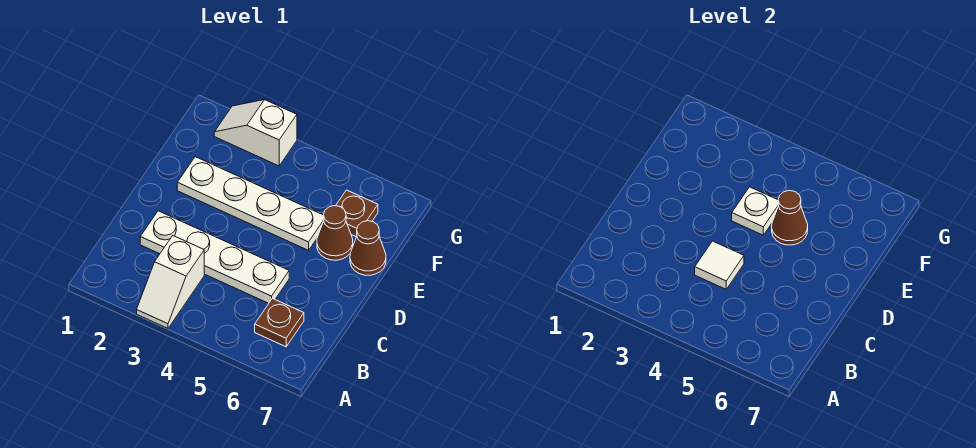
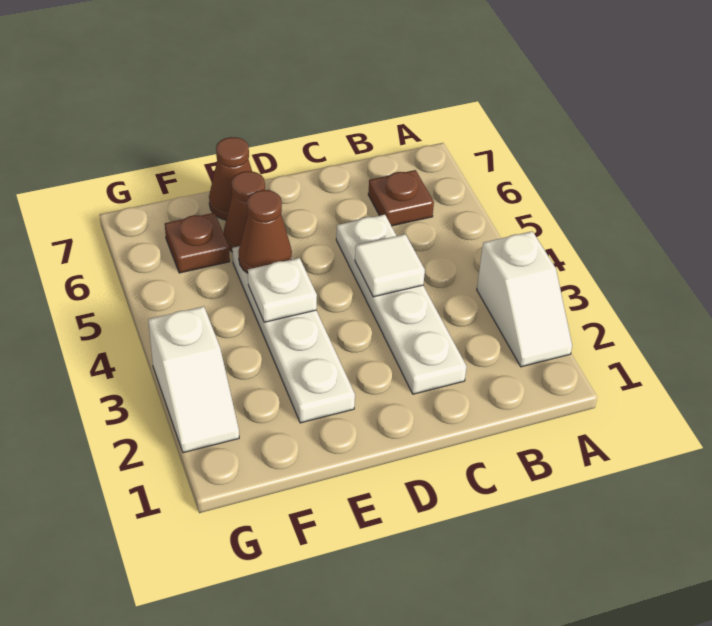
white 1x2 slope [137,236,204,328] -> white 1x2 slope turned to [477,231,572,367]

